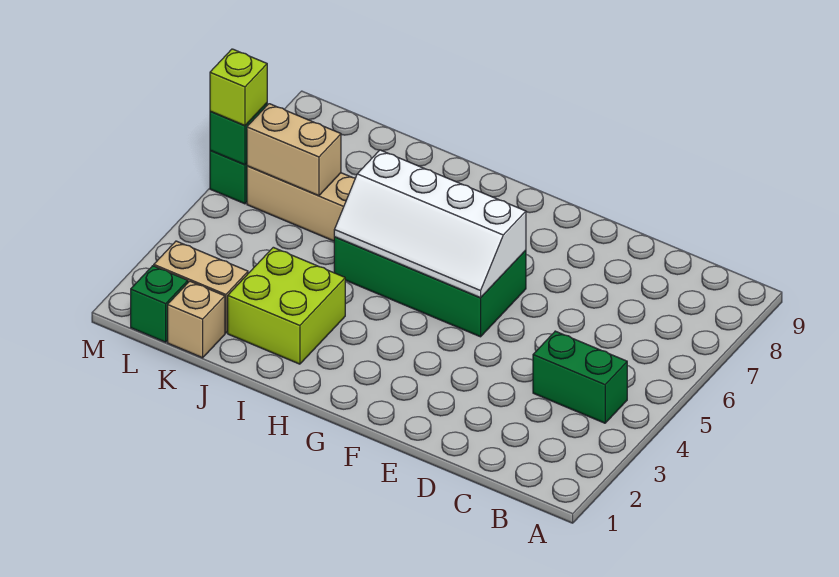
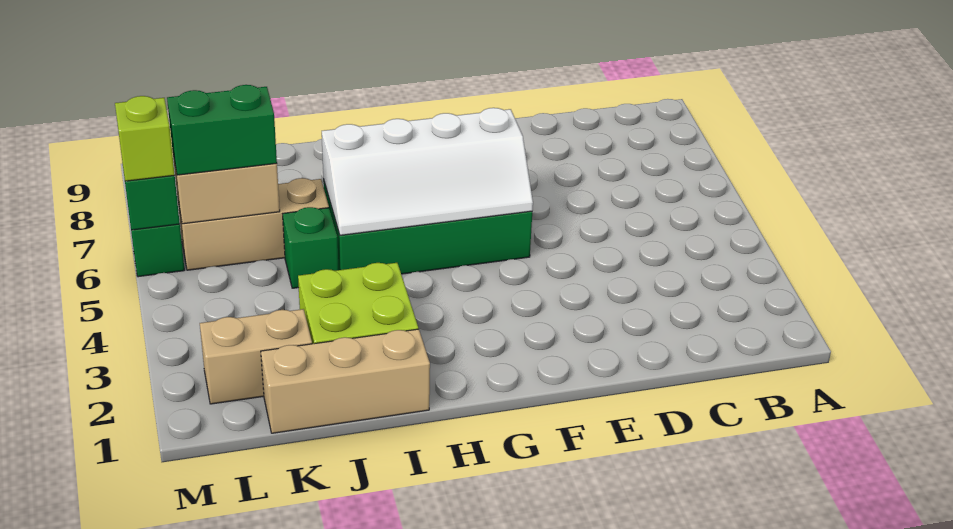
green 1x2 brick [533,331,627,423] -> green 1x2 brick moved to [167,85,277,175]
tan 1x1 brick [168,281,225,358] -> tan 1x3 brick [261,329,430,433]
green 1x1 brick [131,266,188,342] -> green 1x1 brick moved to [283,207,338,288]

